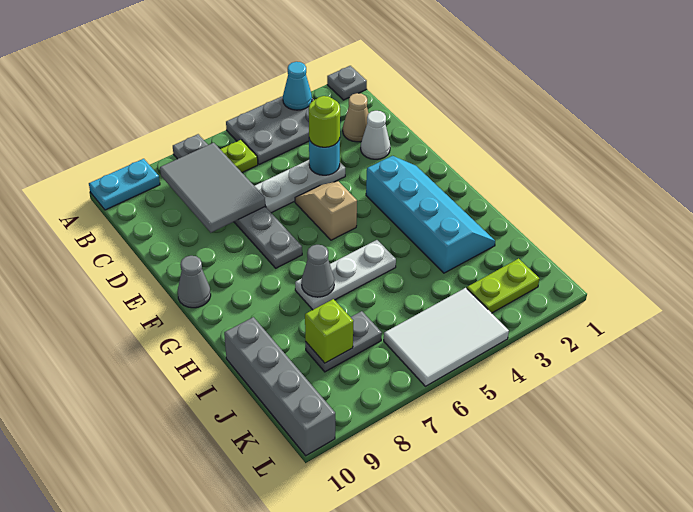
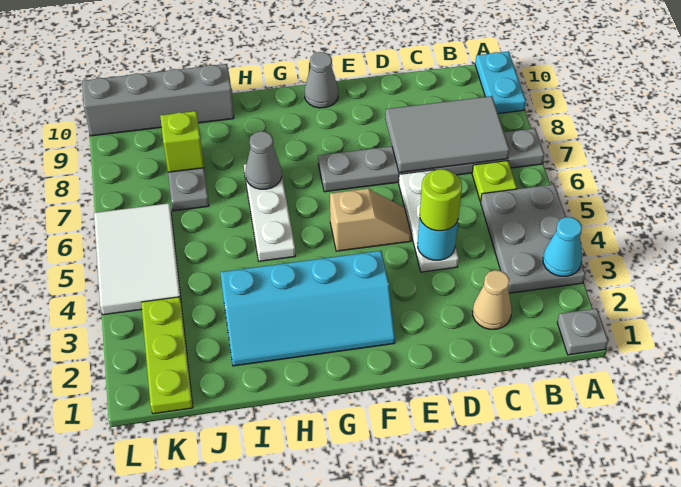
white 1x1 cone [361,111,390,159] -> none
lime 1x2 plate [467,259,539,313] -> lime 1x3 plate [141,297,193,414]

